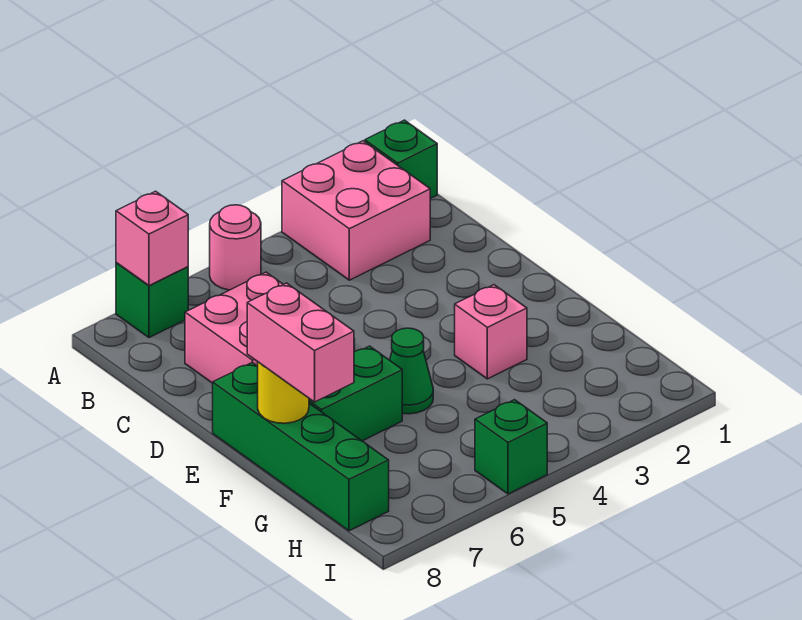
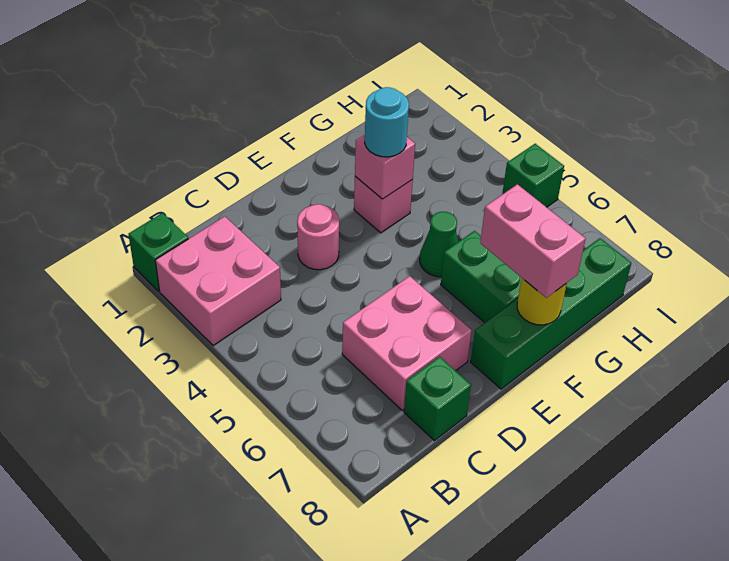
pink 1x1 round brick [210,205,261,290] -> pink 1x1 round brick moved to [297,204,339,270]
green 1x1 brick [116,263,188,338] -> green 1x1 brick moved to [404,357,471,441]
pink 1x1 brick [116,191,188,286] -> pink 1x1 brick moved to [355,135,415,199]
none -> cyan 1x1 round brick [365,87,409,157]
pink 1x2 brick [247,283,354,402] -> pink 1x2 brick turned to [480,184,586,298]

